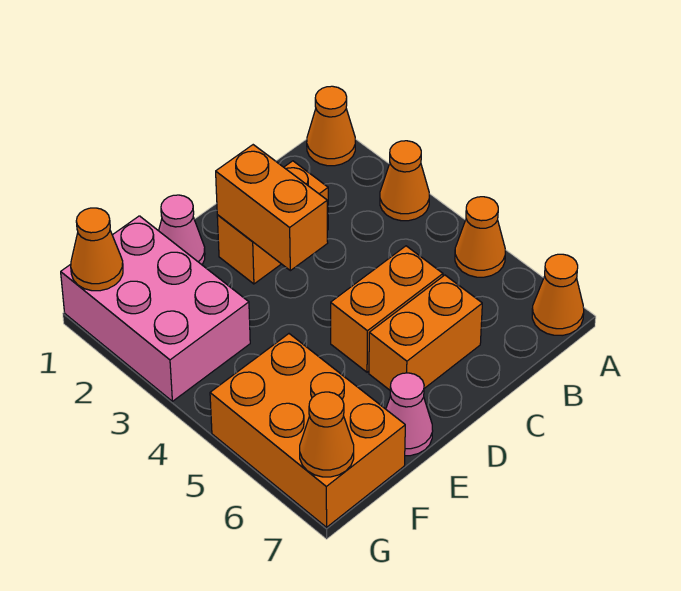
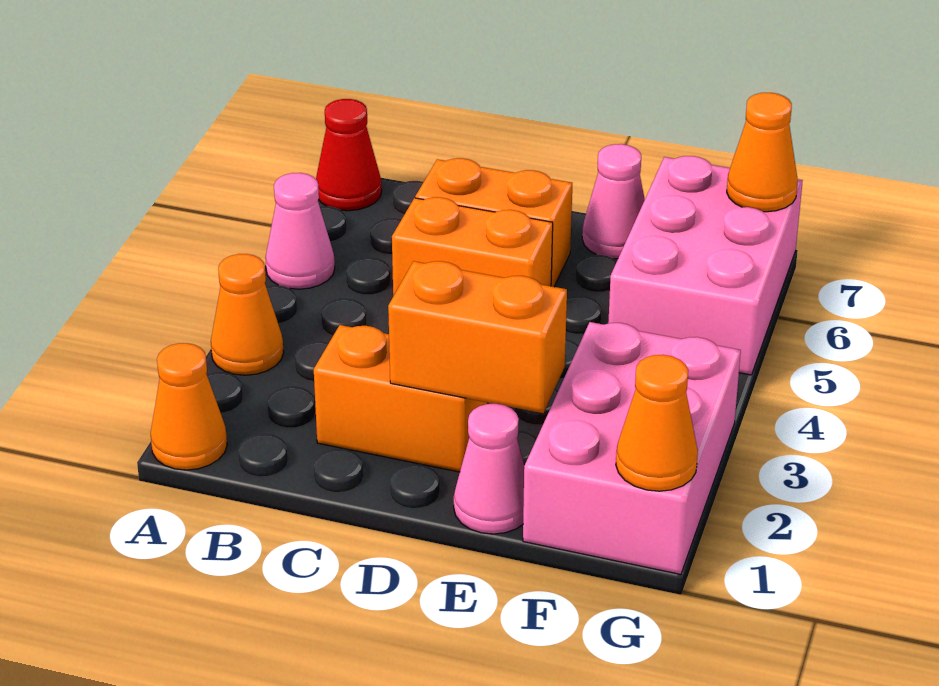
orange 1x1 cone [455,197,505,277] -> pink 1x1 cone [265,173,335,289]
orange 1x1 cone [532,254,584,336] -> red 1x1 cone [316,99,382,211]
orange 1x2 brick [216,145,328,271] -> orange 1x2 brick turned to [388,261,567,413]
orange 2x3 brick [210,334,405,527] -> pink 2x3 brick [608,156,803,375]

